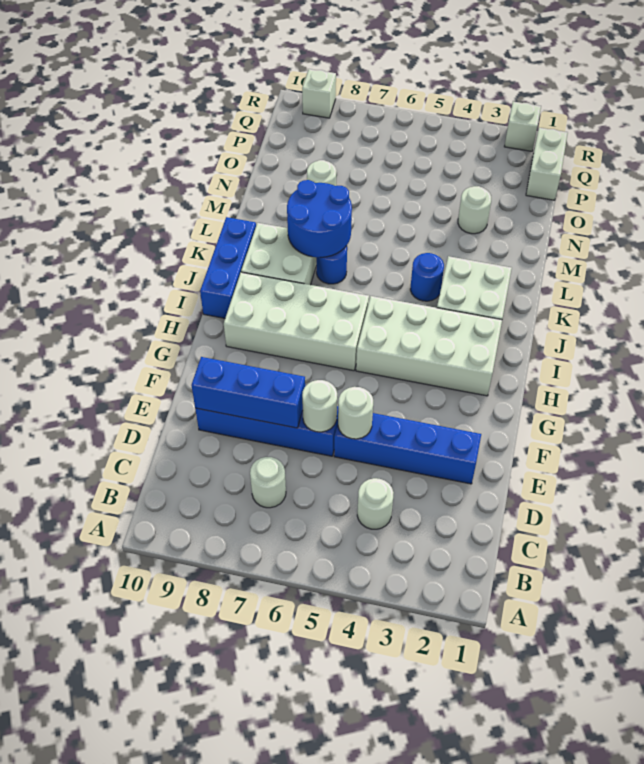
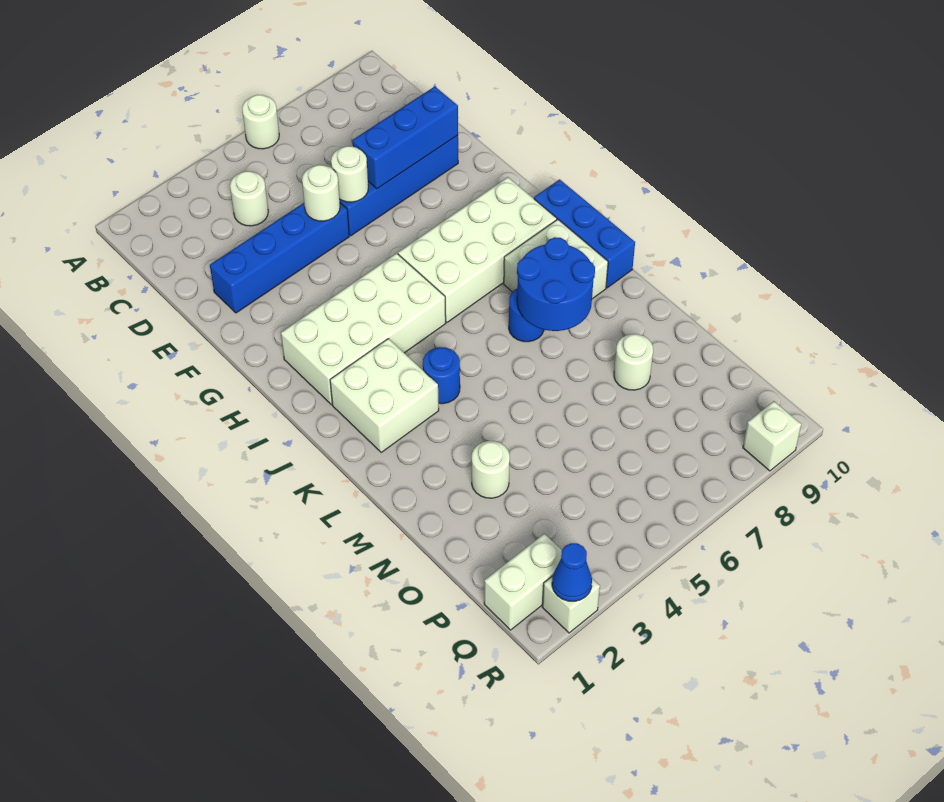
white 1x1 round brick [250,457,286,508] -> white 1x1 round brick moved to [242,95,279,149]
white 1x2 brick [526,128,568,200] -> white 1x2 brick turned to [484,534,562,630]
none -> blue 1x1 cone [552,543,592,601]

